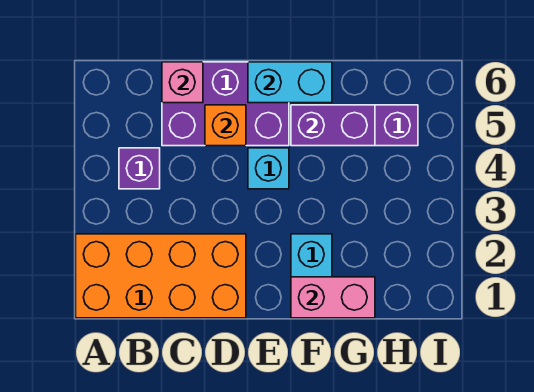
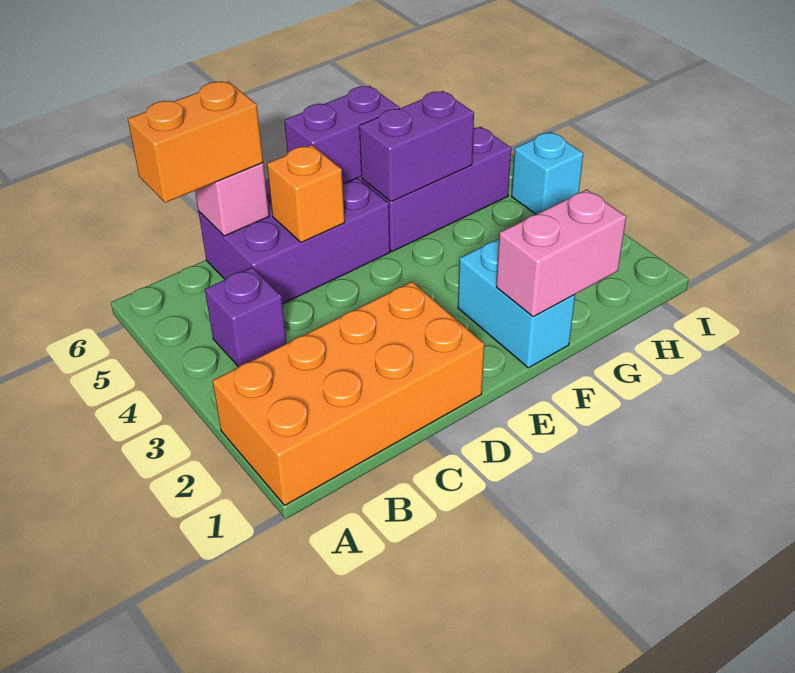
none -> orange 1x2 brick [128,81,263,203]
cyan 1x1 brick [248,148,289,189] -> cyan 1x1 brick moved to [511,132,583,214]
cyan 1x2 brick [248,62,332,103] -> purple 1x2 brick [284,86,399,184]

